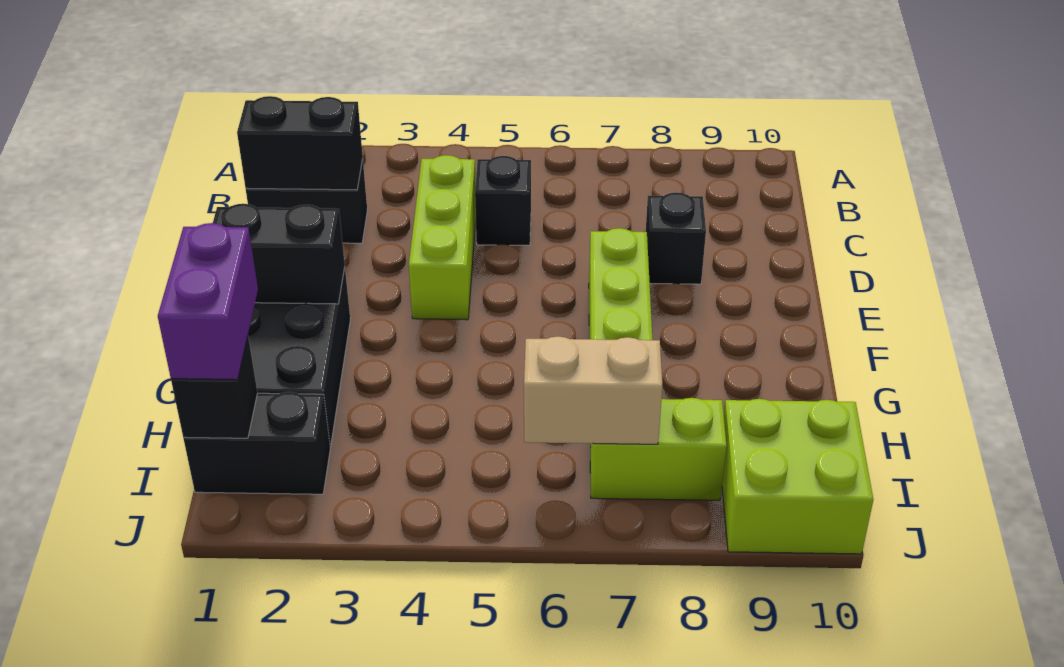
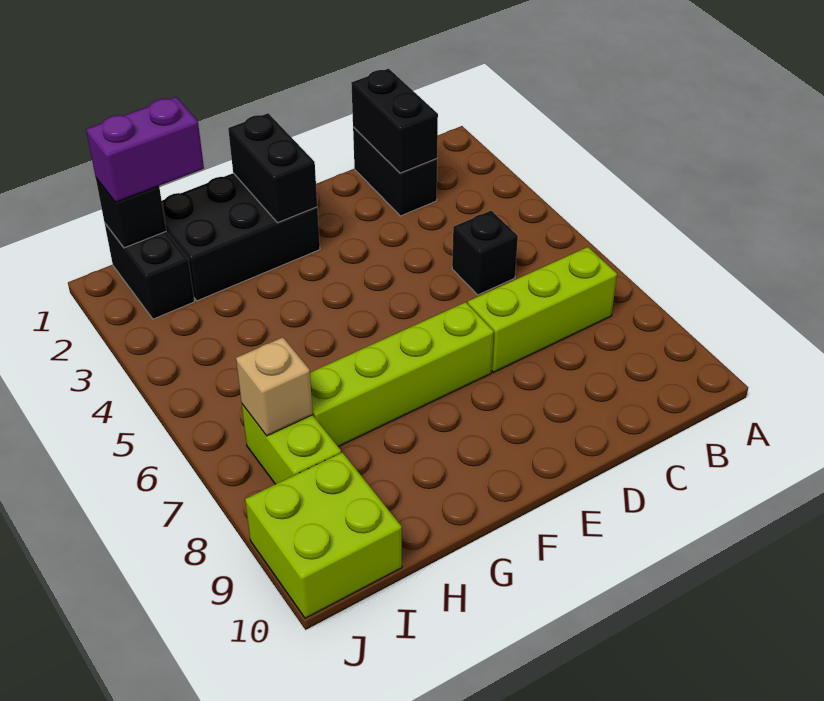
lime 1x3 brick [409,155,476,320] -> lime 1x3 brick moved to [468,247,617,372]
black 1x1 brick [646,192,706,284] -> none
tan 1x2 brick [524,336,662,444] -> tan 1x1 brick [236,337,313,436]

